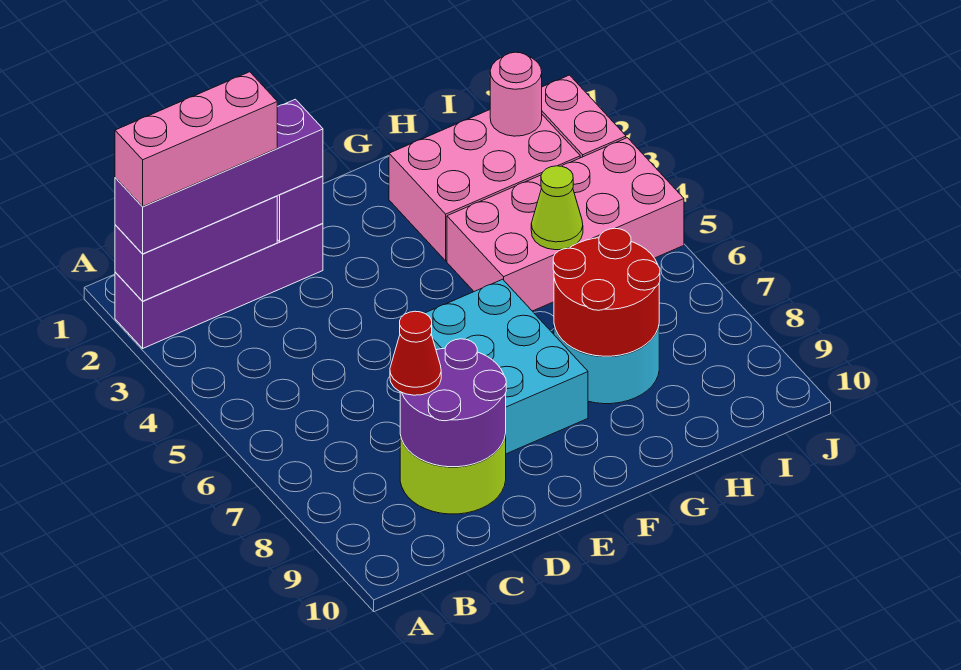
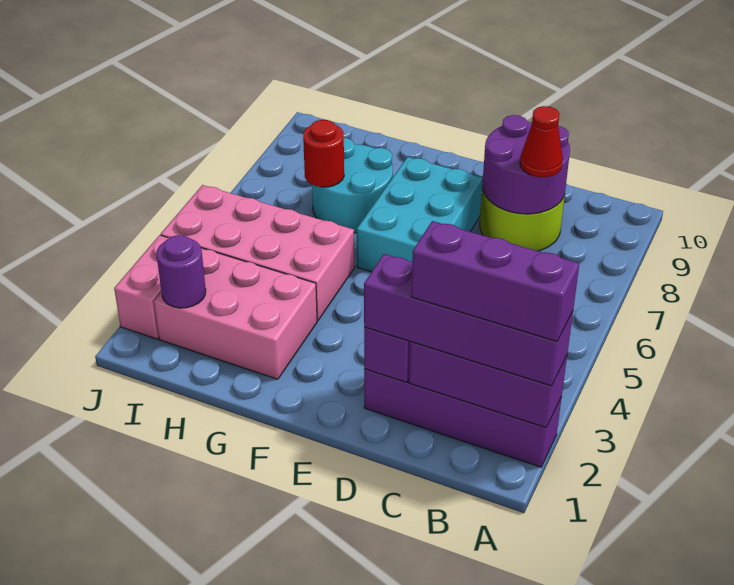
pink 1x3 brick [115,72,277,207] -> purple 1x3 brick [411,221,579,341]
red 2x2 round brick [553,228,660,356] -> red 1x1 round brick [303,120,344,187]
lime 1x1 cone [531,166,583,250] -> none
pink 1x1 round brick [490,52,542,136] -> purple 1x1 round brick [157,235,206,308]

